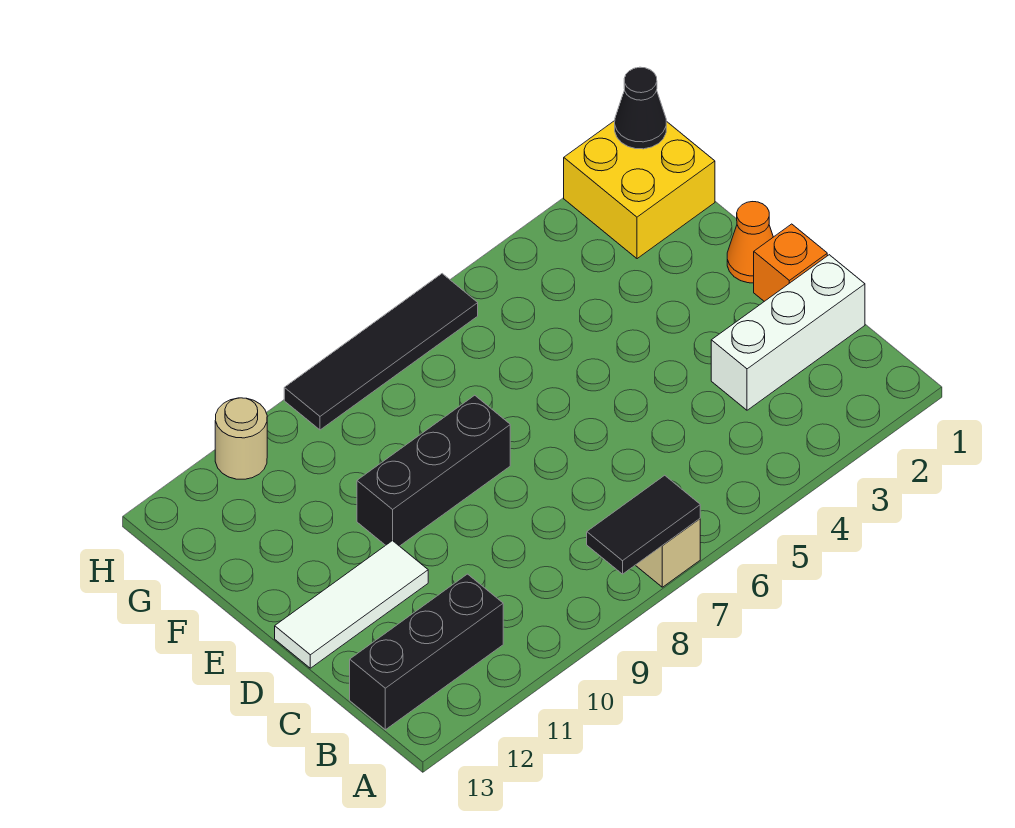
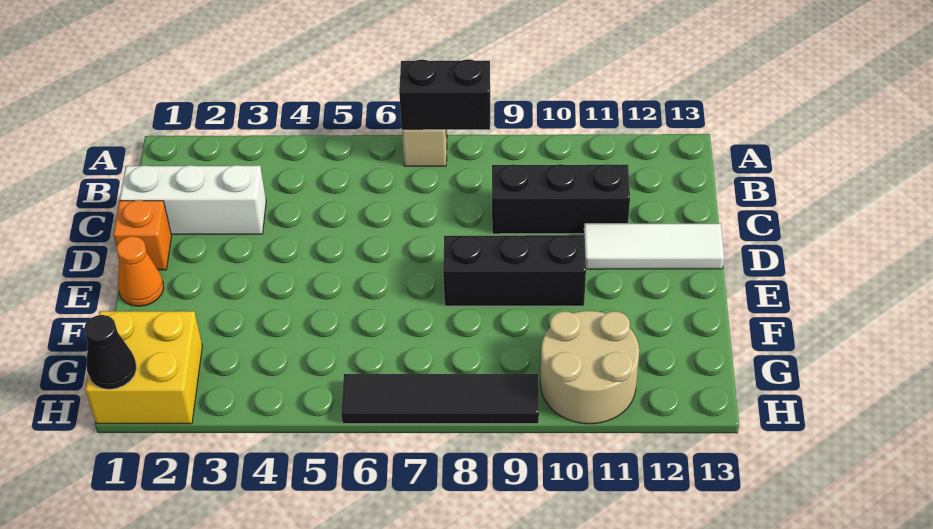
black 1x2 tile [587,475,700,574] -> black 1x2 brick [399,59,490,130]
black 1x3 brick [350,574,503,730] -> black 1x3 brick moved to [492,164,630,234]
tan 1x1 round brick [215,398,267,479] -> tan 2x2 round brick [540,311,639,424]

